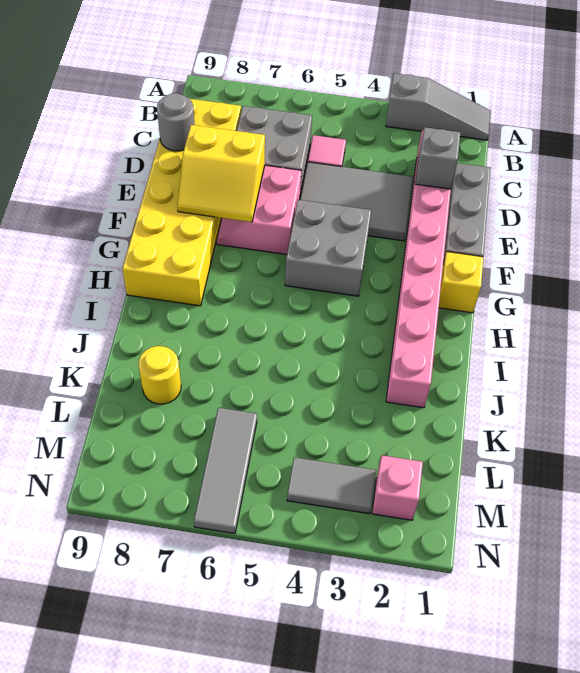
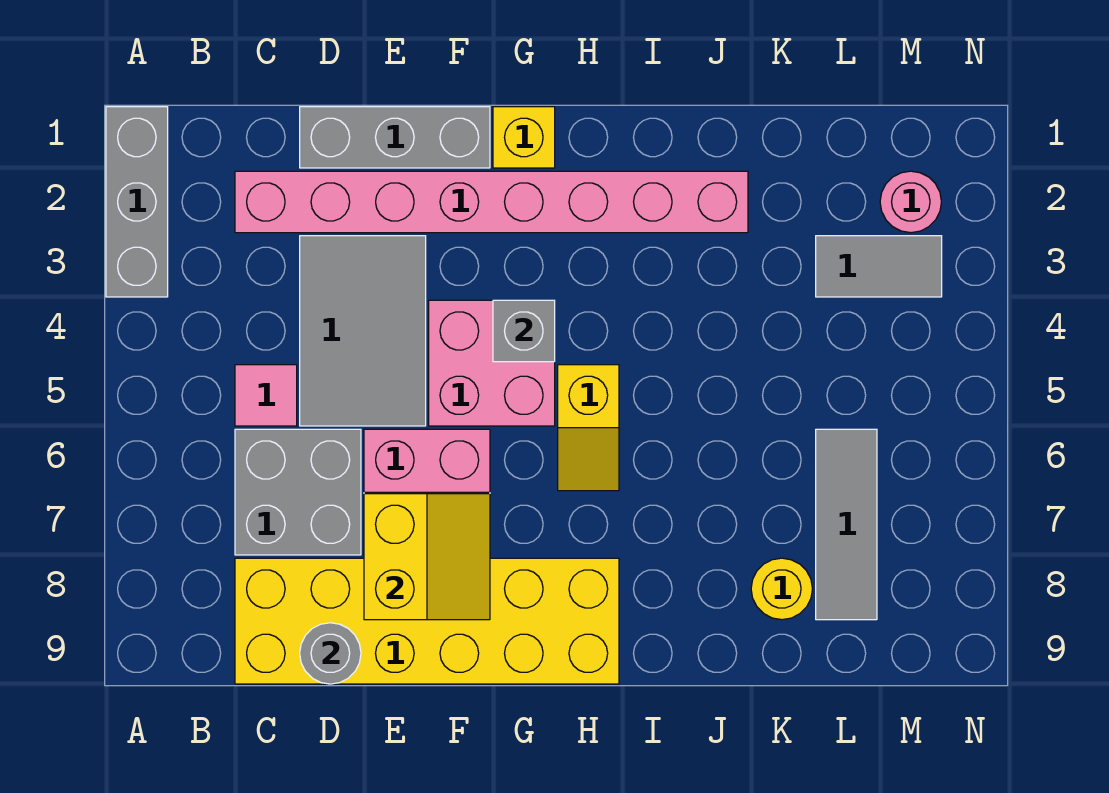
grey 1x3 slope [386,73,491,140] -> grey 1x3 brick [106,107,168,297]
grey 1x1 brick [415,127,461,189] -> grey 1x1 brick moved to [493,300,555,362]
grey 2x2 brick [285,200,371,296] -> pink 2x2 brick [429,300,555,426]
none -> yellow 1x2 slope [558,365,619,491]
grey 1x3 tile [194,408,257,534] -> grey 1x3 tile turned to [816,429,877,620]
pink 1x1 brick [372,455,423,520] -> pink 1x1 round brick [880,171,941,233]
grey 1x2 tile [287,457,376,514] -> grey 1x2 tile turned to [816,236,942,297]

